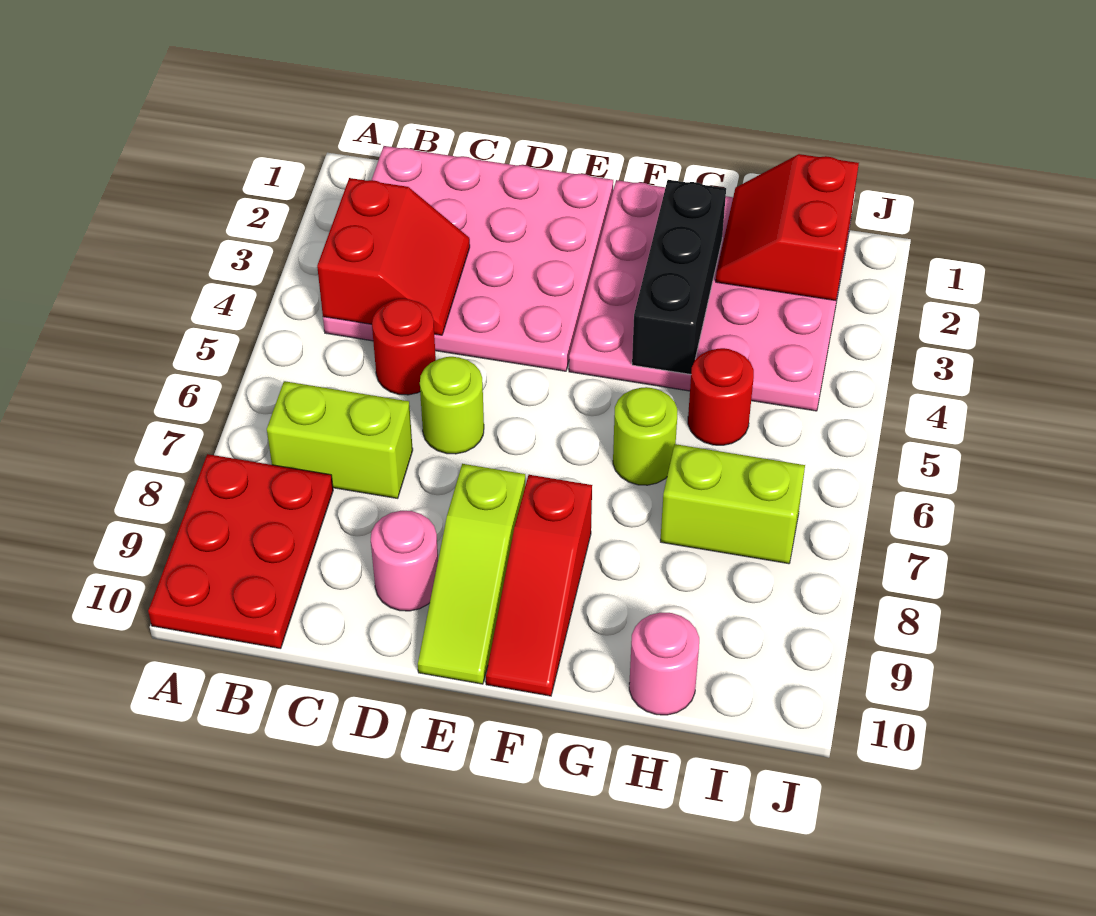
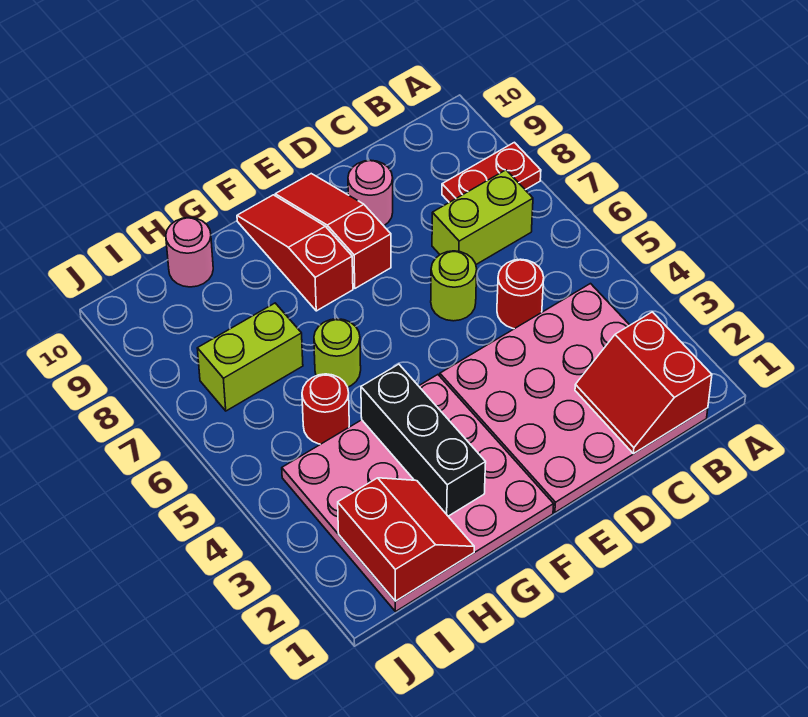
red 2x3 plate [148,454,333,649] -> red 1x2 plate [442,142,541,202]
red 2x2 slope [317,178,470,335] -> red 2x2 slope moved to [575,312,712,454]
lime 1x3 slope [418,464,525,684] -> red 1x3 slope [275,174,391,288]

